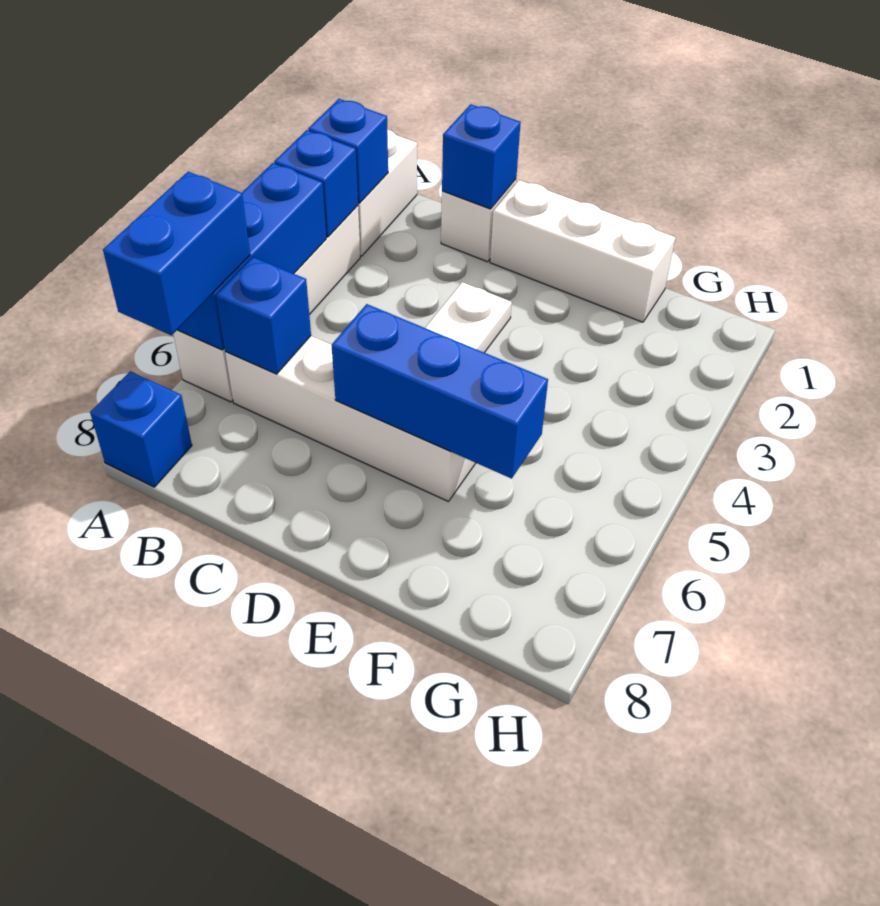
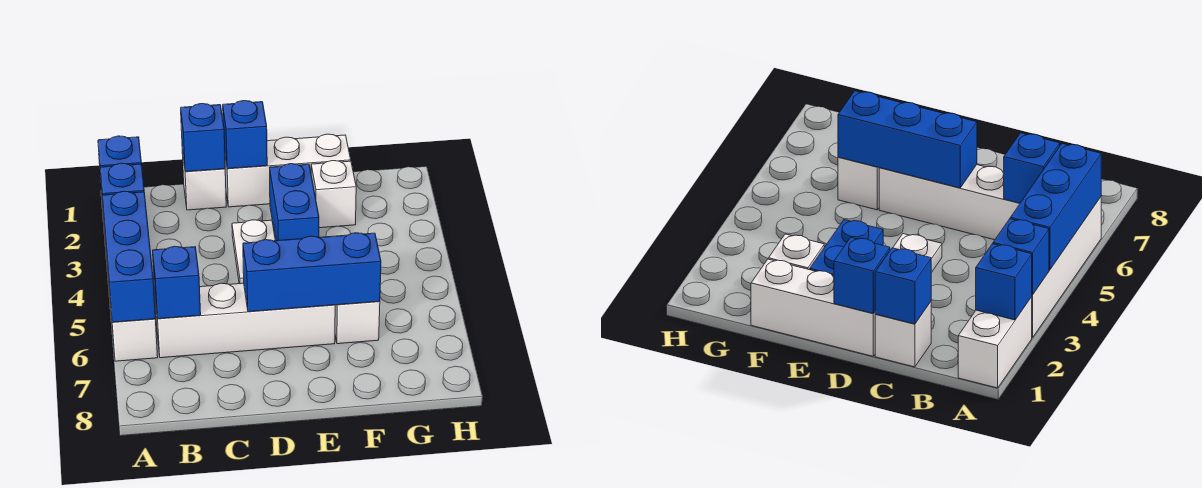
blue 1x2 brick [103,172,250,335] -> blue 1x2 brick moved to [270,164,319,241]
blue 1x1 brick [90,371,192,487] -> blue 1x1 brick moved to [223,101,267,169]
none -> white 1x1 brick [311,161,356,228]
none -> white 1x1 brick [335,301,380,344]

